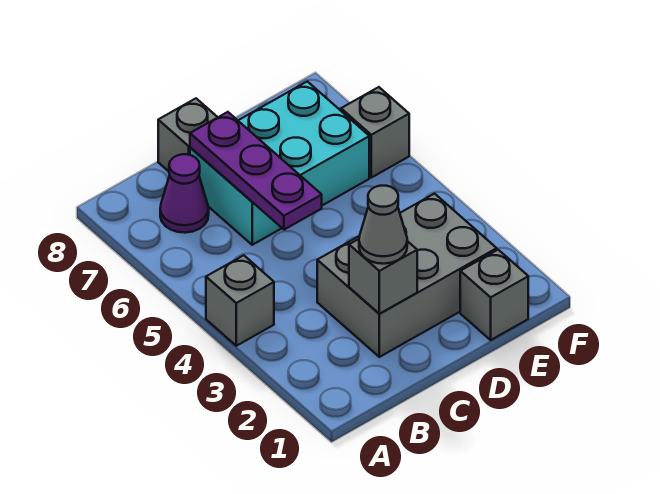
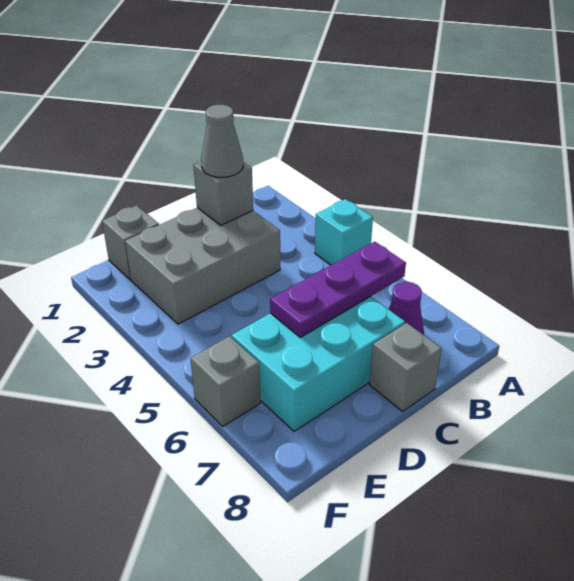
grey 1x1 brick [206,255,274,346] -> cyan 1x1 brick [315,199,373,265]
purple 1x3 plate [190,112,322,230] -> purple 1x3 plate turned to [270,242,406,337]

